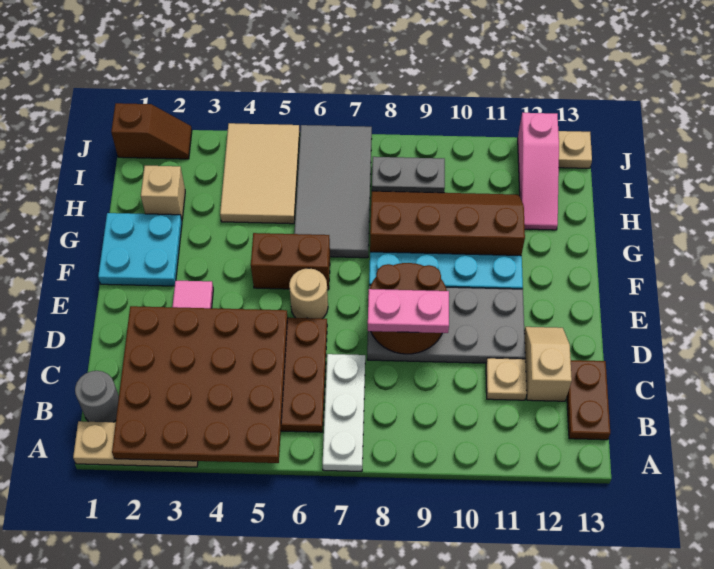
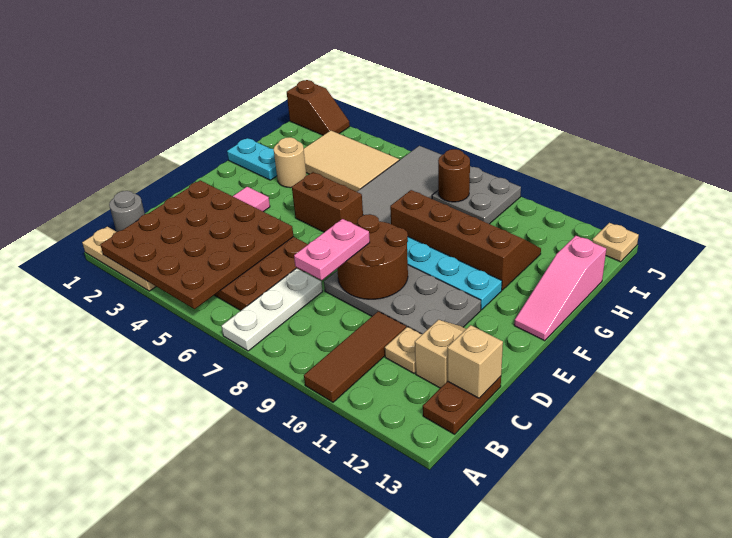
none -> brown 1x3 tile [304,311,406,402]
pink 1x2 plate [368,289,449,333] -> pink 1x2 plate turned to [294,219,370,280]
tan 1x1 round brick [289,268,328,319] -> tan 1x1 round brick moved to [274,137,306,188]
cyan 2x2 plate [98,213,182,286] -> cyan 1x2 plate [227,138,277,180]
tan 1x1 brick [141,166,185,220] -> tan 1x1 brick moved to [447,325,503,398]
tan 2x3 tile [220,123,300,224] -> tan 2x3 tile turned to [304,131,399,192]
pink 1x3 slope [518,113,559,230] -> pink 1x3 slope moved to [514,236,606,341]
grey 1x2 plate [372,157,445,193] -> grey 2x2 plate [432,166,521,224]
none -> brown 1x1 round brick [438,149,470,202]

